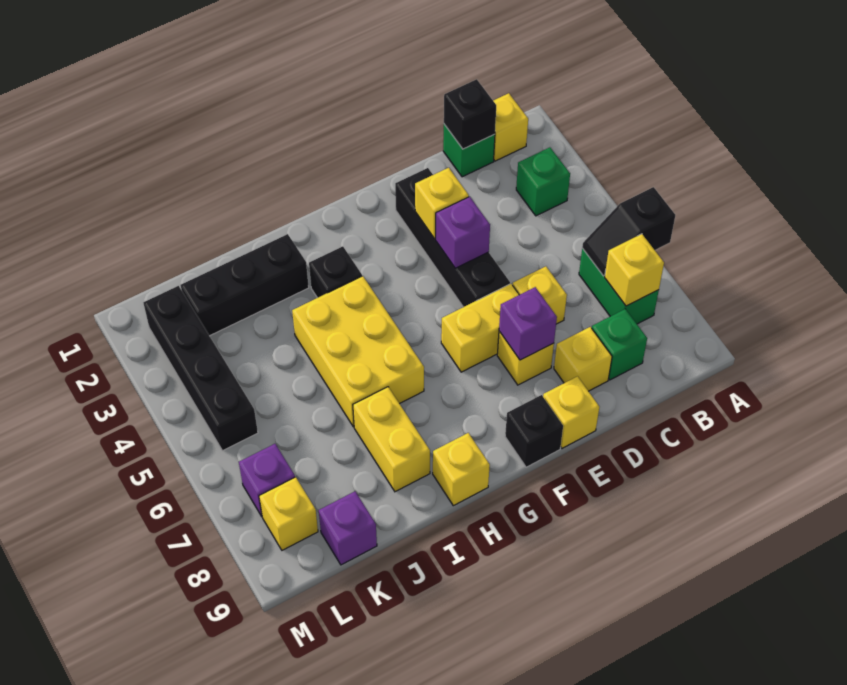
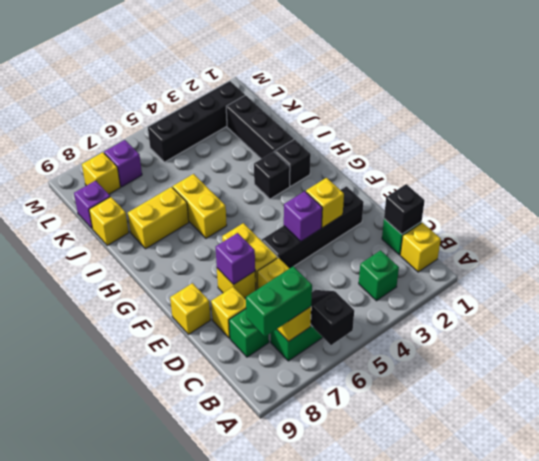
none -> green 1x2 brick [246,266,312,337]
black 1x1 brick [505,395,563,467] -> black 1x1 brick moved to [275,139,311,186]
yellow 2x3 brick [292,276,424,427] -> yellow 1x2 brick [173,174,227,238]
yellow 1x1 brick [433,433,490,506] -> yellow 1x1 brick moved to [89,197,129,245]

